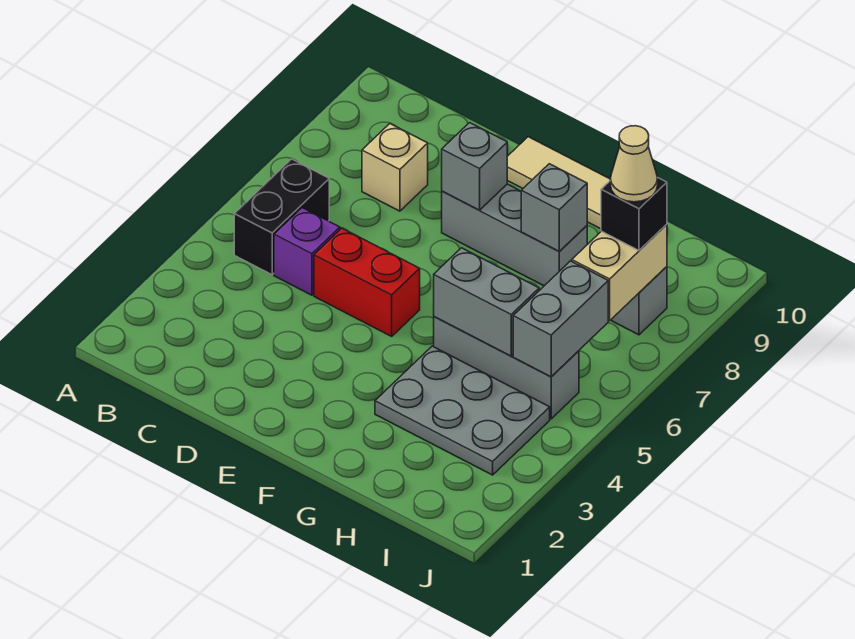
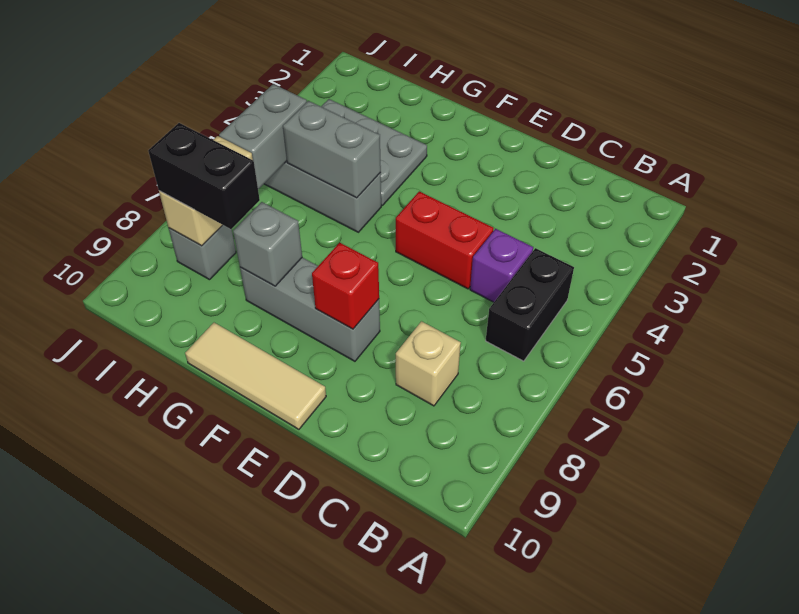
grey 1x1 brick [442,123,507,210] -> red 1x1 brick [312,243,379,329]
black 1x1 brick [601,177,667,250] -> black 1x2 brick [148,123,260,229]
tan 1x1 cone [610,126,658,202] -> none

